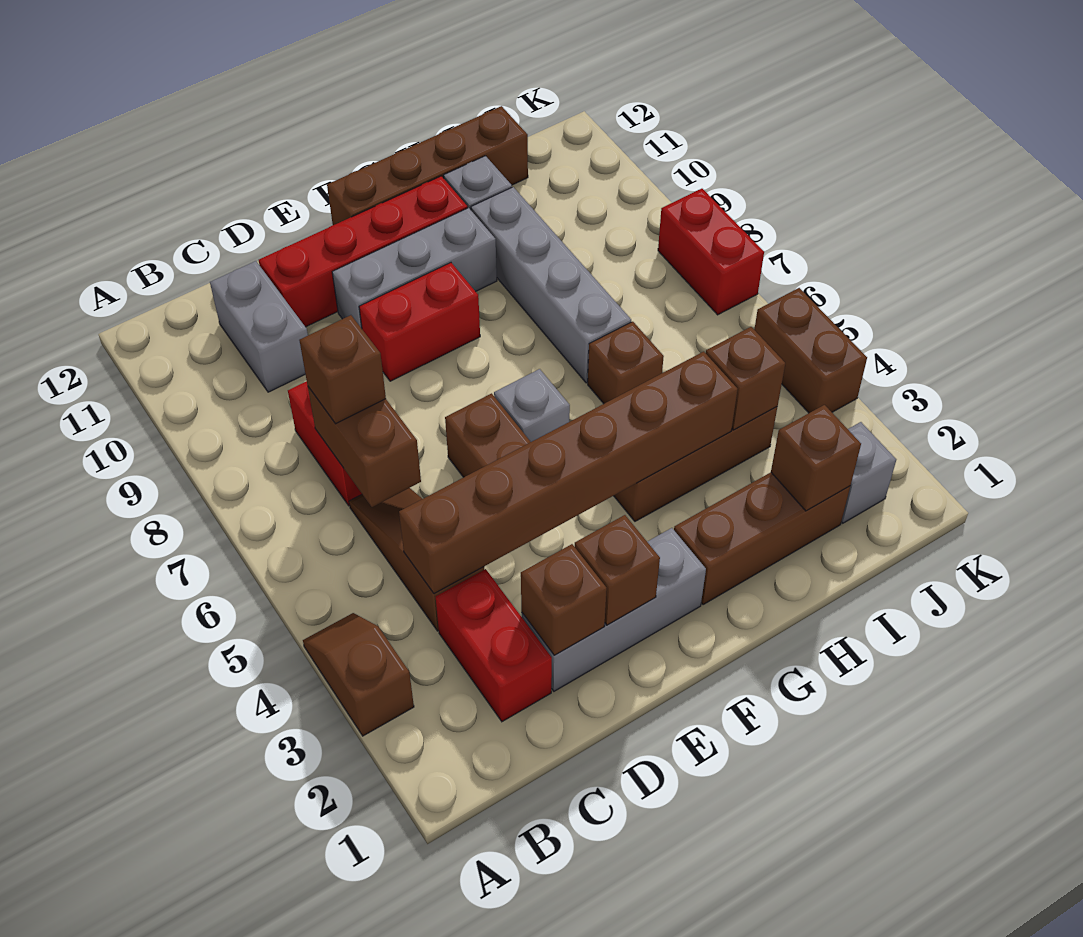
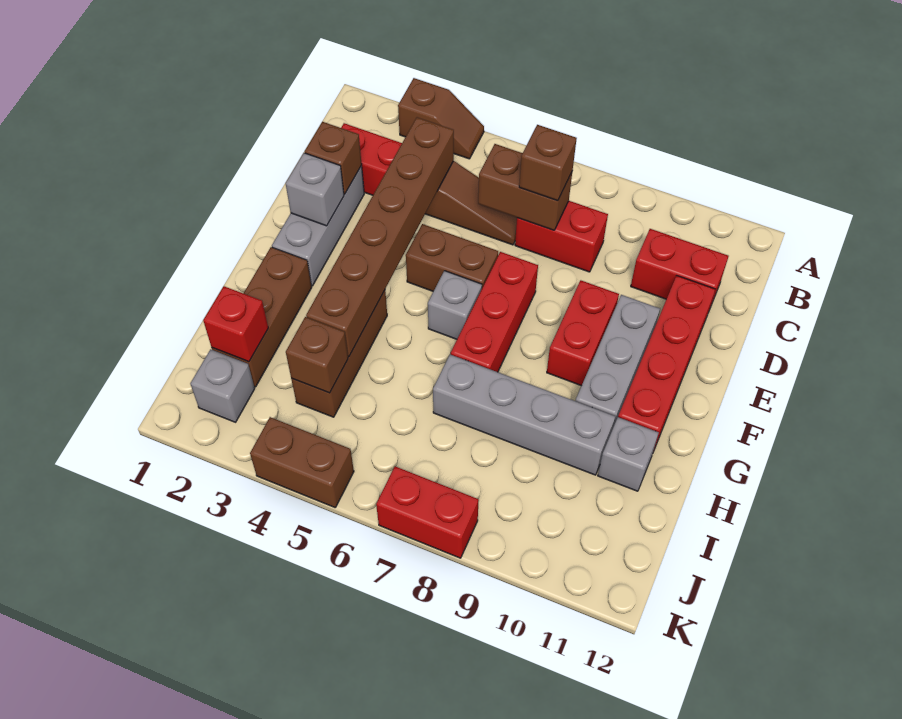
grey 1x2 brick [210,261,308,392] -> red 1x2 brick [631,229,729,310]
brown 1x1 brick [575,515,660,625] -> grey 1x1 brick [286,153,344,226]
none -> red 1x3 brick [451,252,538,372]
brown 1x4 brick [327,106,528,225] -> none
brown 1x1 brick [588,322,664,404] -> none
brown 1x1 brick [771,405,861,511] -> red 1x1 brick [203,286,268,362]

